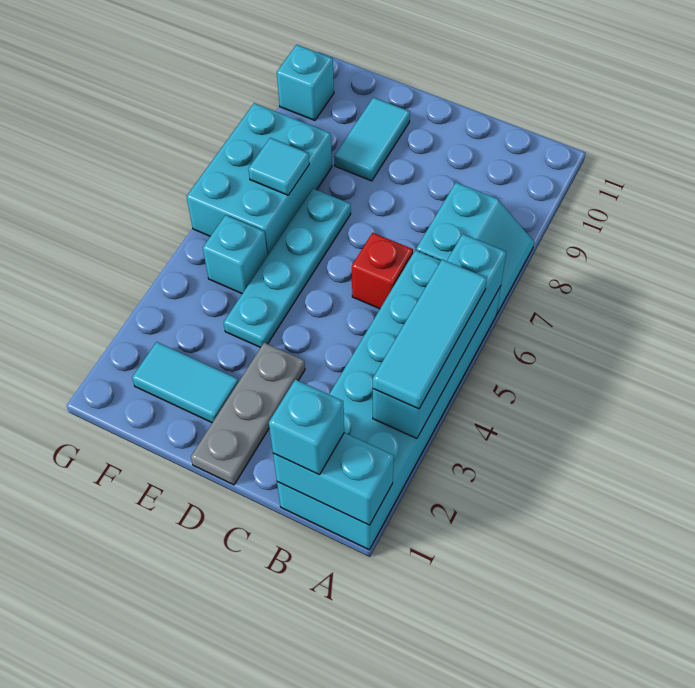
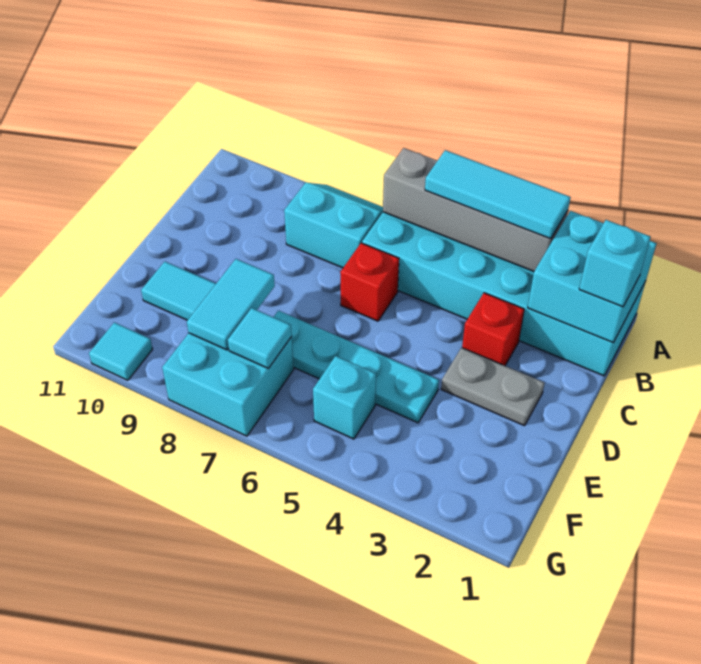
cyan 1x2 brick [273,433,394,525] -> cyan 2x2 brick [528,211,657,343]
cyan 1x4 brick [373,234,506,438] -> grey 1x4 brick [383,148,568,271]
none -> red 1x1 brick [462,293,524,366]
grey 1x3 plate [191,343,305,485] -> grey 1x2 plate [441,348,544,426]
cyan 1x2 tile [132,342,238,423] -> cyan 1x2 tile moved to [187,259,275,350]
cyan 2x3 brick [187,103,332,256] -> cyan 2x2 brick [162,333,294,436]
cyan 1x1 brick [277,45,334,120] -> cyan 1x1 tile [89,322,153,380]

